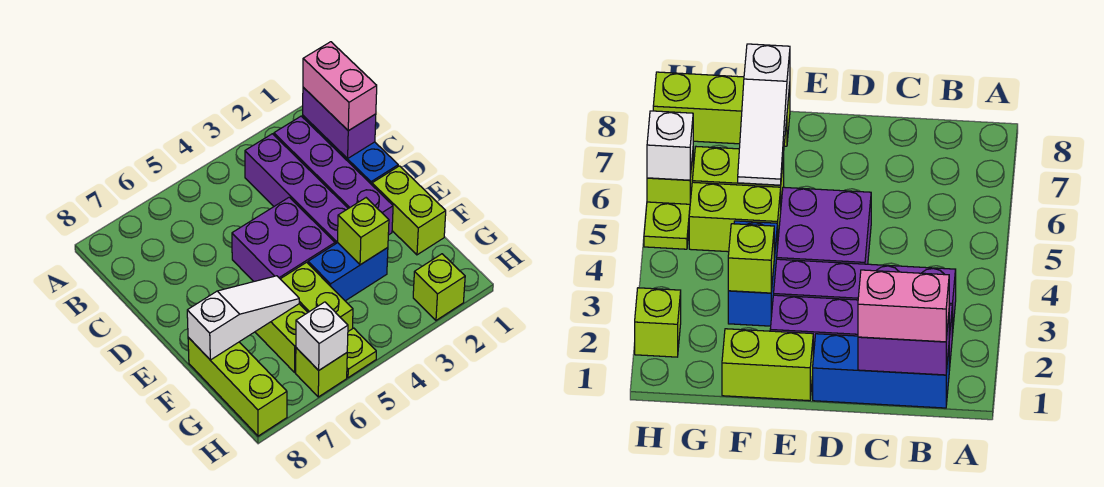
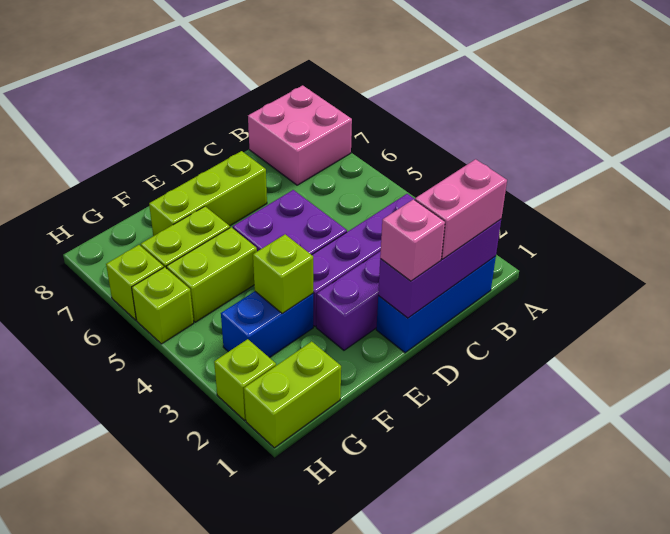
none -> pink 2x2 brick [248,85,352,185]
purple 1x2 brick [303,87,376,159] -> purple 1x3 brick [378,220,501,318]
none -> pink 1x1 brick [380,199,445,281]
lime 1x2 brick [372,166,446,255] -> lime 1x2 brick moved to [244,341,341,448]
blue 1x2 brick [308,243,388,301] -> blue 1x2 brick turned to [221,291,313,358]
white 1x3 slope [187,276,299,360] -> none
lime 1x3 brick [188,337,287,436] -> lime 1x3 brick moved to [149,151,267,236]
lime 1x1 plate [347,328,376,378] -> lime 1x1 brick [132,267,194,344]
white 1x1 brick [296,302,348,370] -> none

